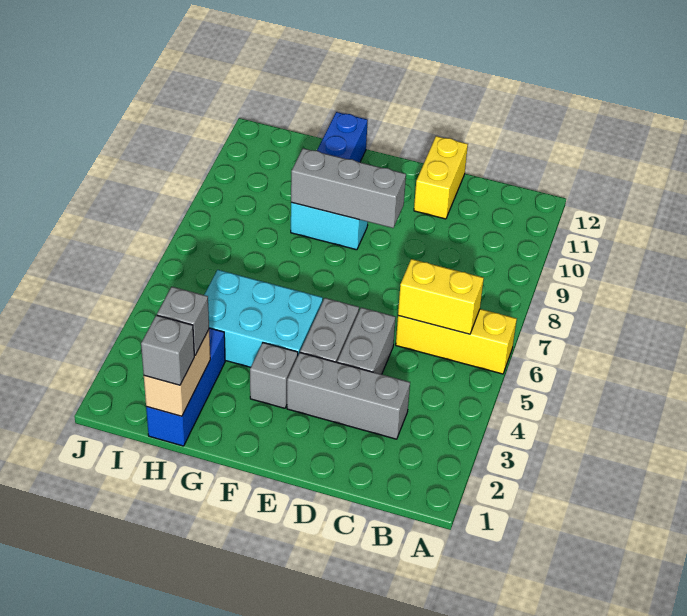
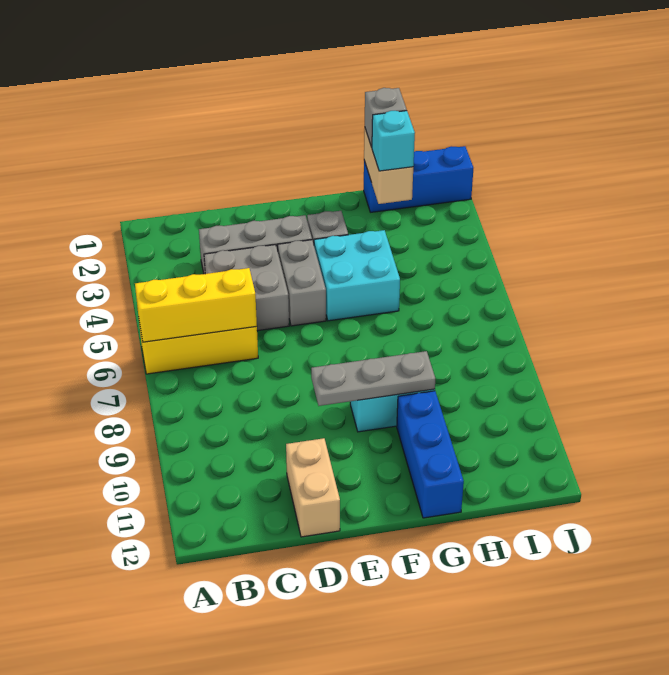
yellow 1x2 brick [398,259,484,334] -> yellow 1x3 brick [135,268,257,342]
grey 1x2 brick [337,308,396,374] -> grey 2x2 brick [204,245,289,331]
yellow 1x2 brick [414,136,468,219] -> tan 1x2 brick [286,438,340,537]
grey 1x3 brick [291,148,406,228] -> grey 1x3 plate [311,351,435,406]
cyan 2x3 brick [204,270,323,367] -> cyan 2x2 brick [314,230,400,321]
blue 1x3 brick [146,328,225,446] -> blue 1x3 brick turned to [364,146,473,212]
grey 1x1 brick [157,287,209,356] -> cyan 1x1 brick [372,111,415,171]

